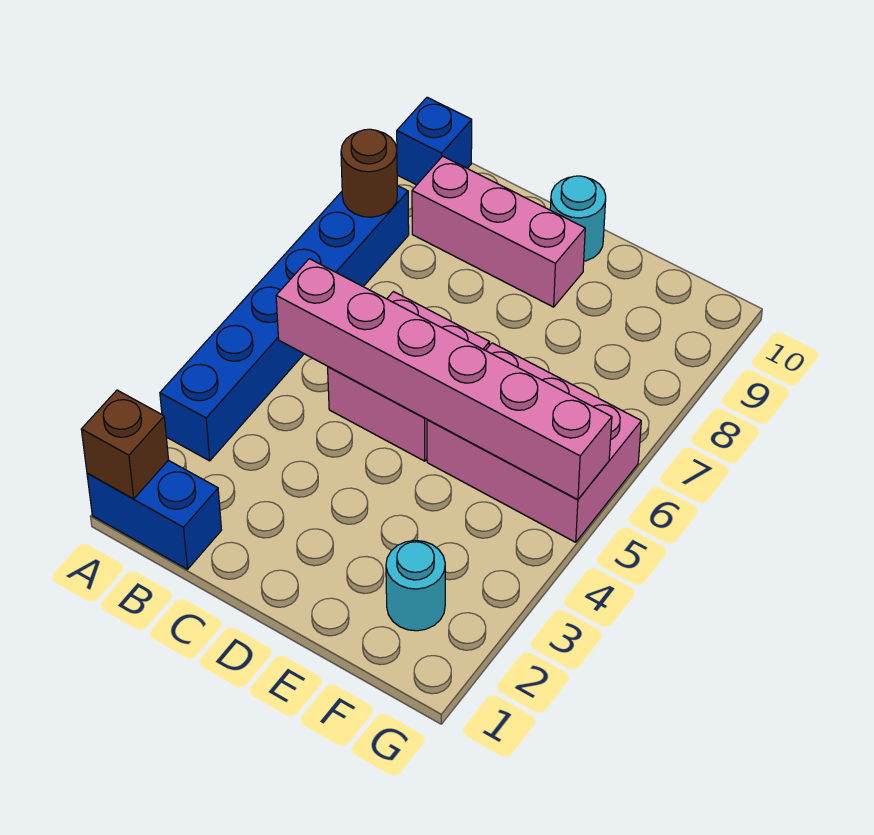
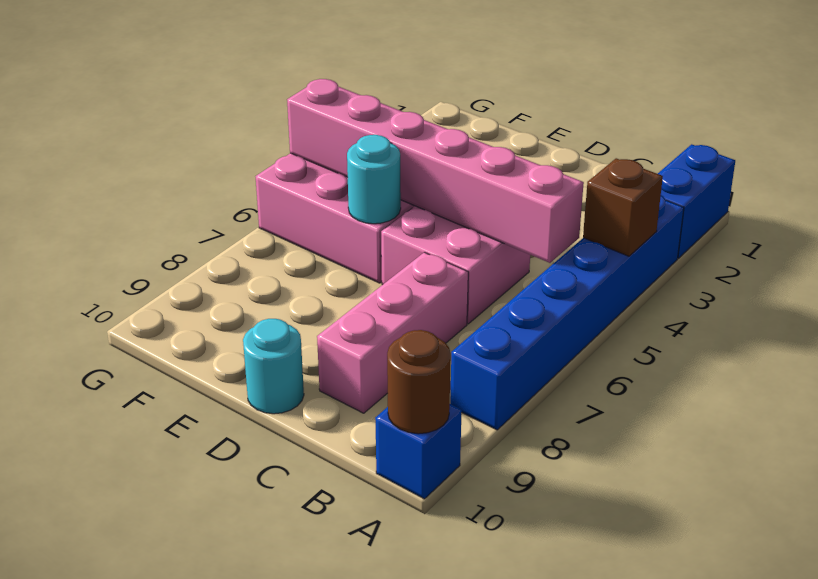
blue 1x2 brick [87,460,221,569] -> blue 1x2 brick turned to [658,144,735,258]
brown 1x1 brick [81,390,169,499] -> brown 1x1 brick moved to [583,158,663,256]
brown 1x1 round brick [341,129,397,217] -> brown 1x1 round brick moved to [387,330,451,434]
pink 1x3 brick [412,156,585,307] -> pink 1x3 brick turned to [317,252,468,413]
cyan 1x1 round brick [386,540,445,631] -> cyan 1x1 round brick moved to [347,135,401,224]

